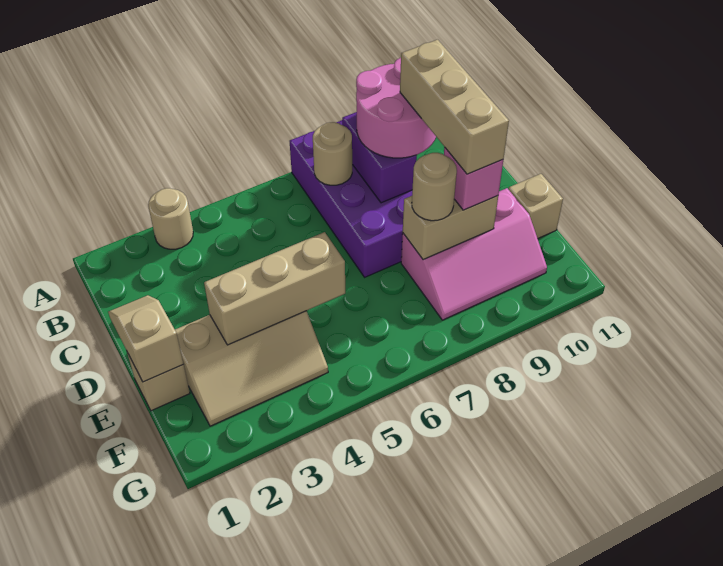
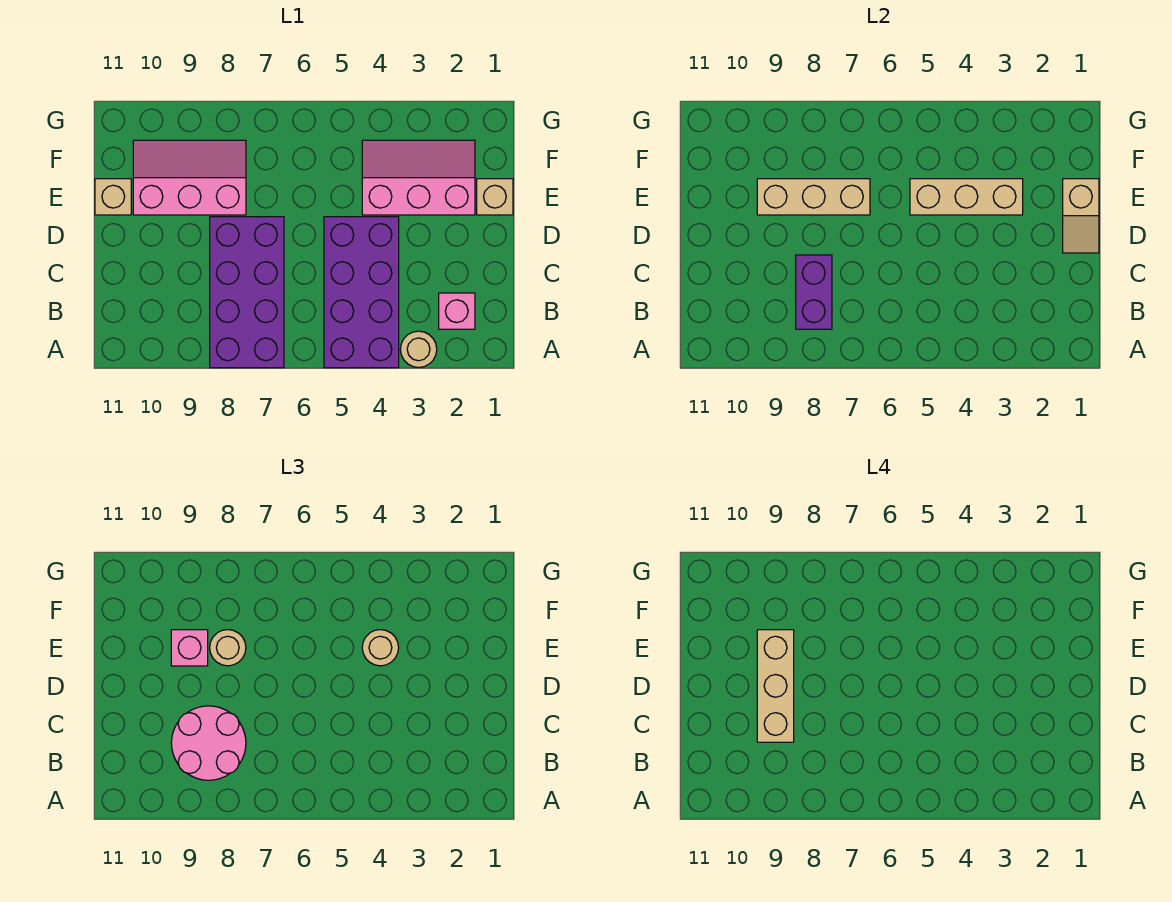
none -> purple 2x4 brick [324,217,399,368]
none -> pink 1x1 brick [439,293,475,329]
tan 1x1 round brick [313,122,352,185] -> tan 1x1 round brick moved to [362,630,399,666]
tan 2x3 slope [175,311,328,426] -> pink 2x3 slope [362,140,475,215]
tan 1x2 brick [403,196,498,260] -> tan 1x3 brick [757,179,870,215]

